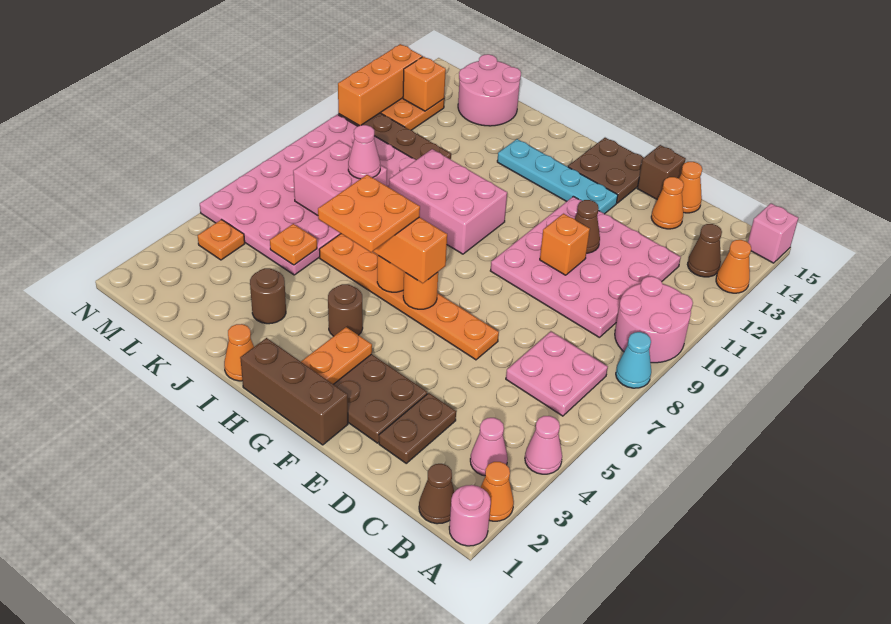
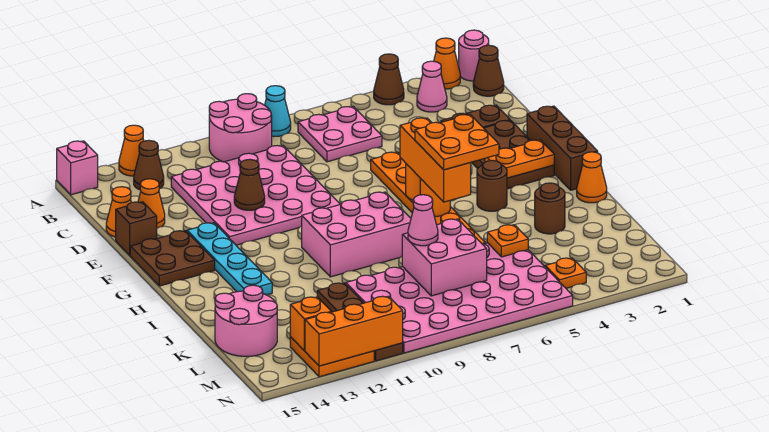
pink 1x1 cone [525,416,562,474] -> brown 1x1 cone [374,54,404,105]
orange 1x1 brick [540,214,590,275] -> none
pink 2x3 brick [389,149,507,254] -> pink 2x3 brick turned to [302,192,411,277]

